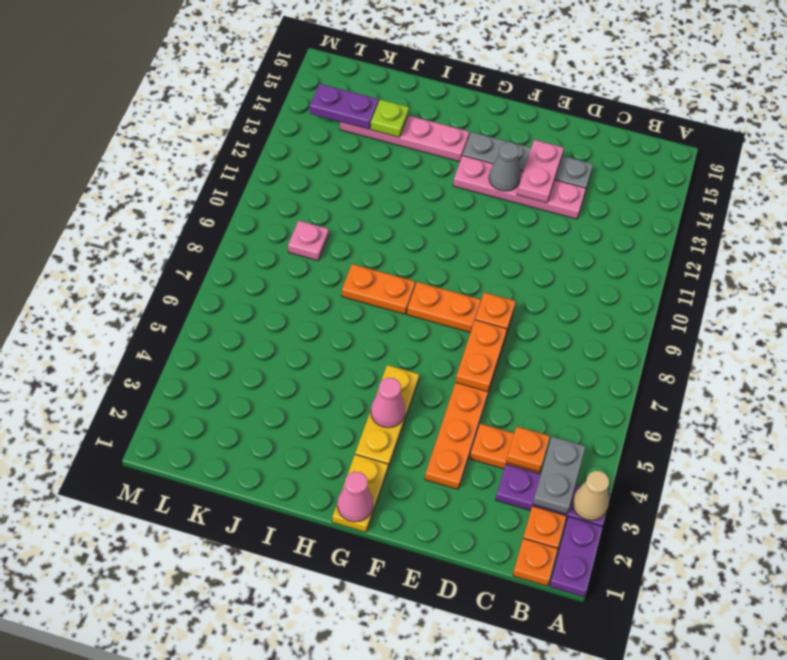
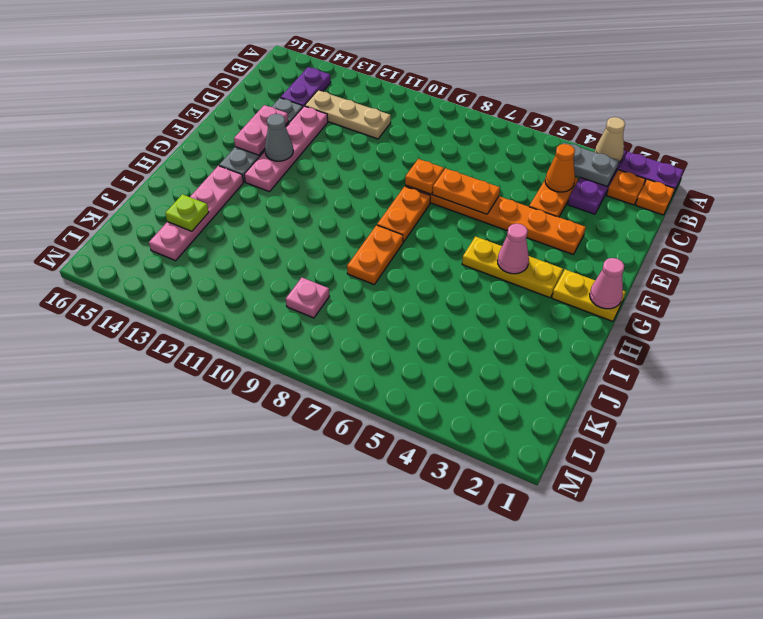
orange 1x1 plate [506,427,550,472] -> orange 1x1 cone [545,144,575,192]
none -> tan 1x3 plate [305,90,391,139]
pink 1x2 plate [517,140,564,203] -> pink 1x2 plate turned to [234,105,288,155]
purple 1x2 plate [310,84,378,129] -> purple 1x2 plate moved to [281,67,331,107]

